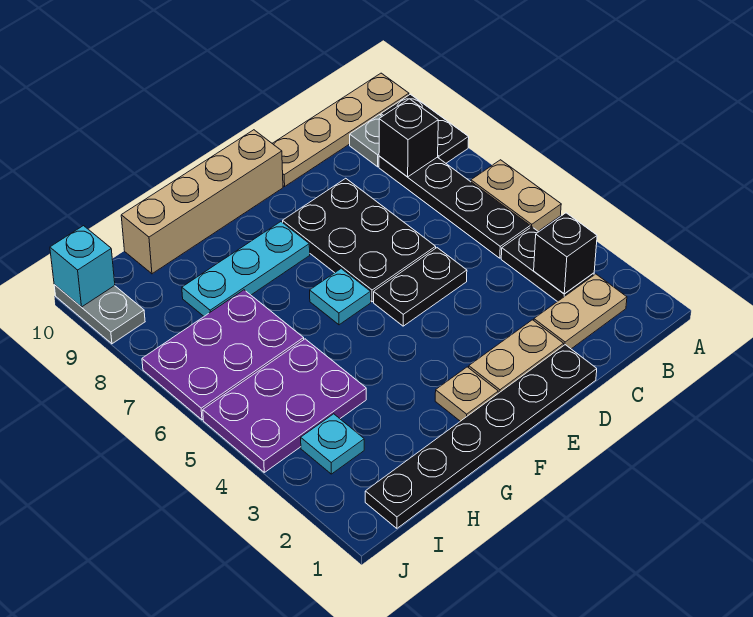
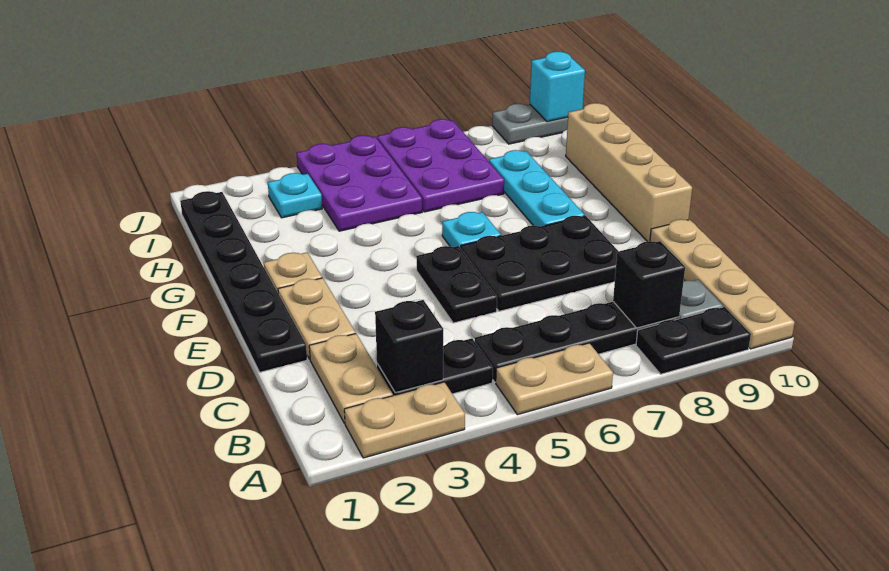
none -> tan 1x2 plate [344,382,465,458]

